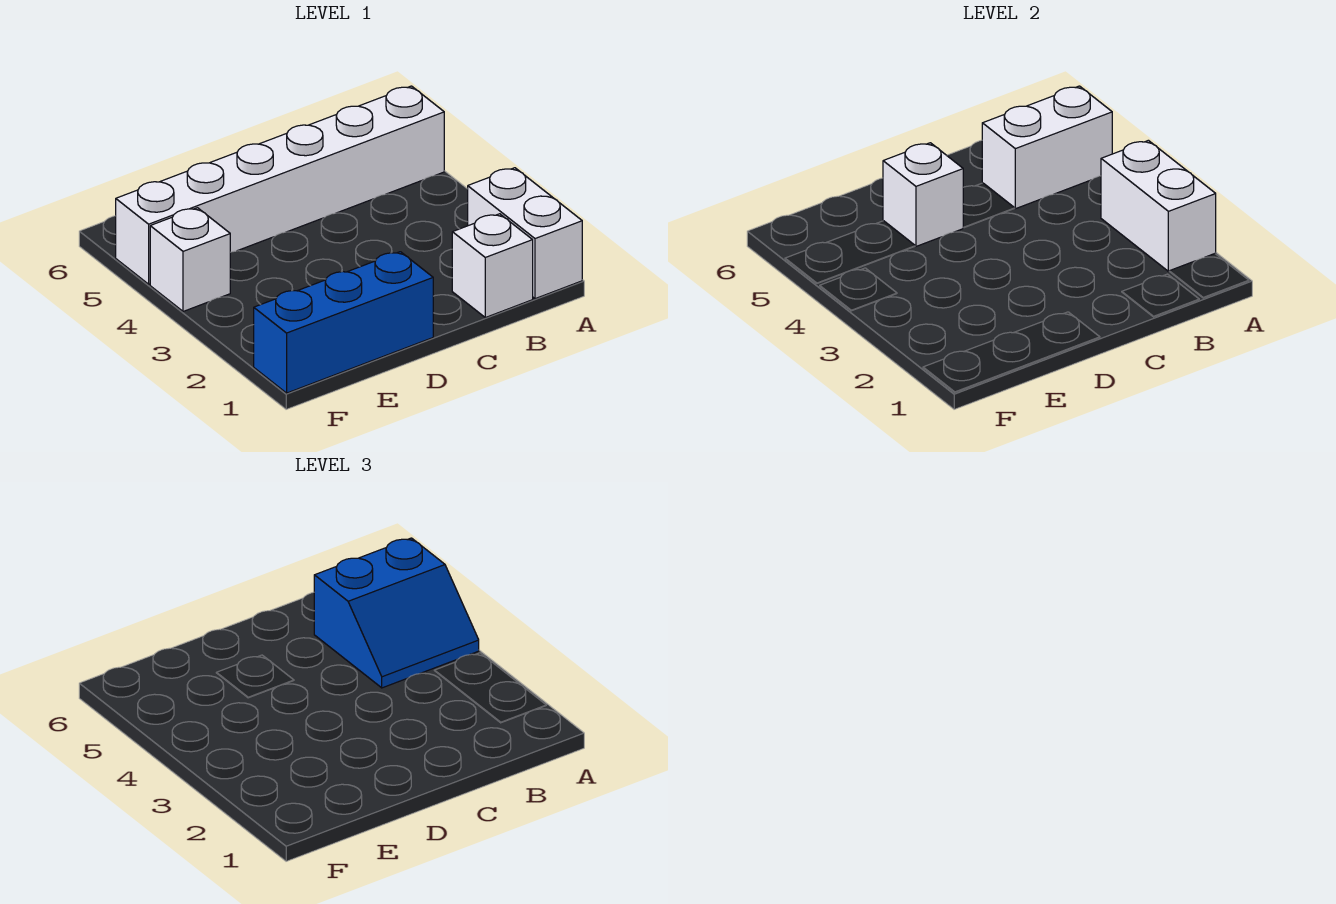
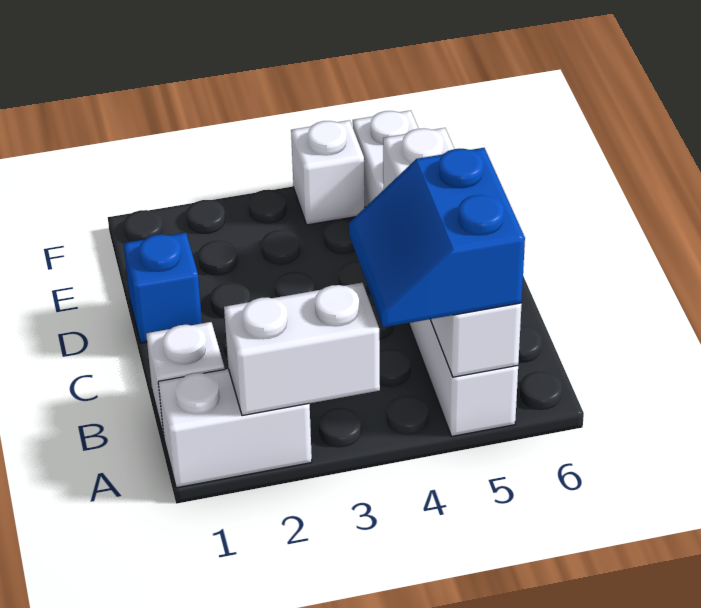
blue 1x3 brick [254,252,433,393] -> blue 1x1 brick [124,233,202,343]

